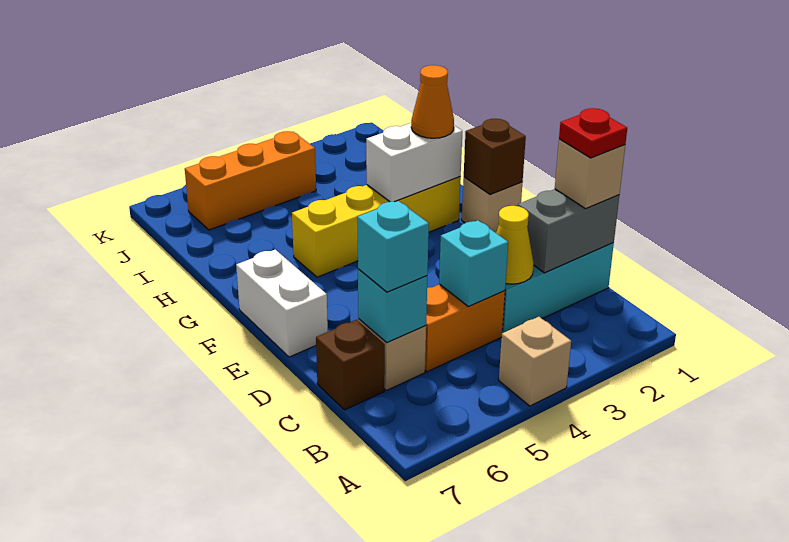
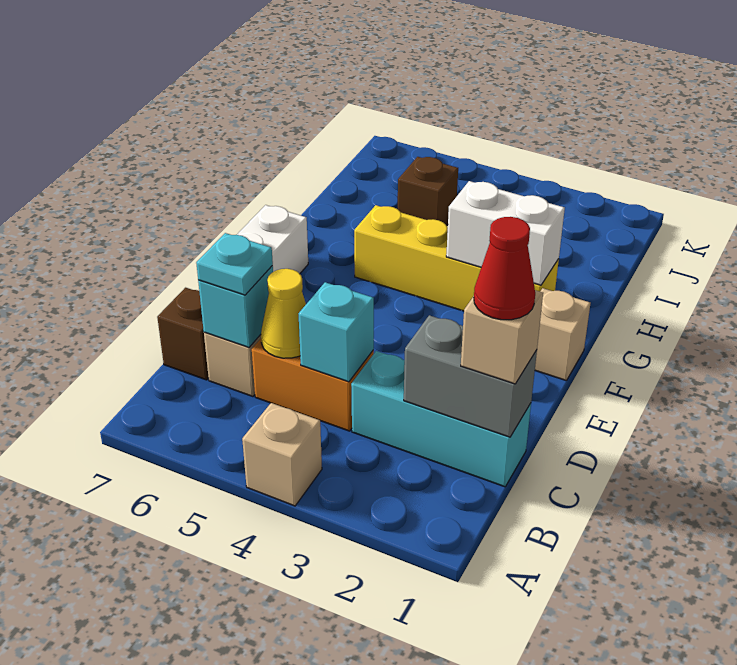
red 1x1 plate [559,108,627,158] -> red 1x1 cone [474,217,535,320]
yellow 1x1 cone [496,206,534,284] -> yellow 1x1 cone moved to [261,269,306,358]
cyan 1x1 brick [357,201,429,292] -> cyan 1x1 plate [196,233,273,295]
brown 1x1 brick [464,119,526,194] -> brown 1x1 brick moved to [398,157,458,226]
orange 1x1 cone [411,65,454,138] -> none
orange 1x3 brick [185,131,316,230] -> none

